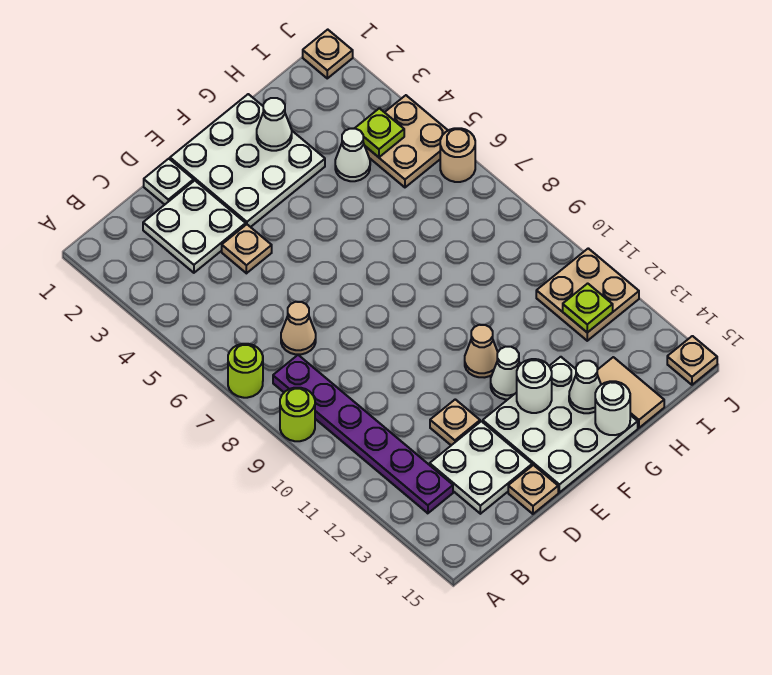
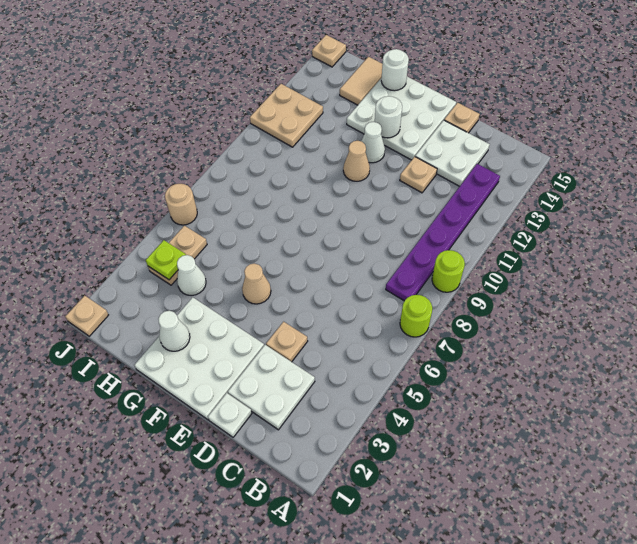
tan 1x1 cone [281,302,316,354] -> tan 1x1 cone moved to [242,264,271,304]
white 1x1 cone [569,361,601,413] -> none
tan 2x2 plate [365,95,448,187] -> tan 1x2 plate [148,226,207,285]
lime 1x1 plate [563,283,613,333] -> none

